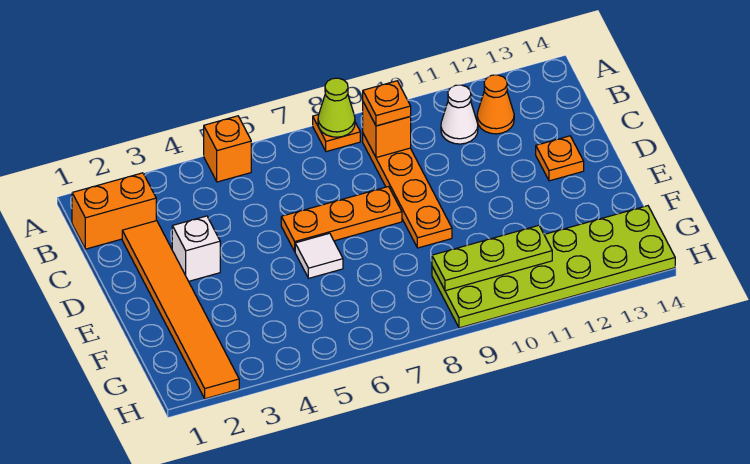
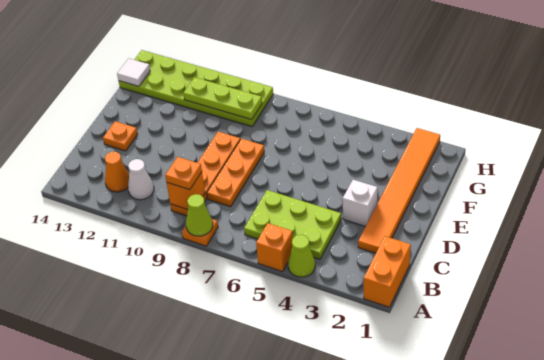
none -> lime 1x1 cone [288,235,315,277]
orange 1x2 brick [72,173,156,249] -> orange 1x2 brick turned to [364,236,411,307]
none -> lime 2x3 plate [244,190,341,259]
orange 1x3 plate [281,187,402,251] -> orange 1x3 plate turned to [207,139,264,207]
white 1x1 tile [295,233,343,278] -> white 1x1 tile moved to [117,58,150,86]

